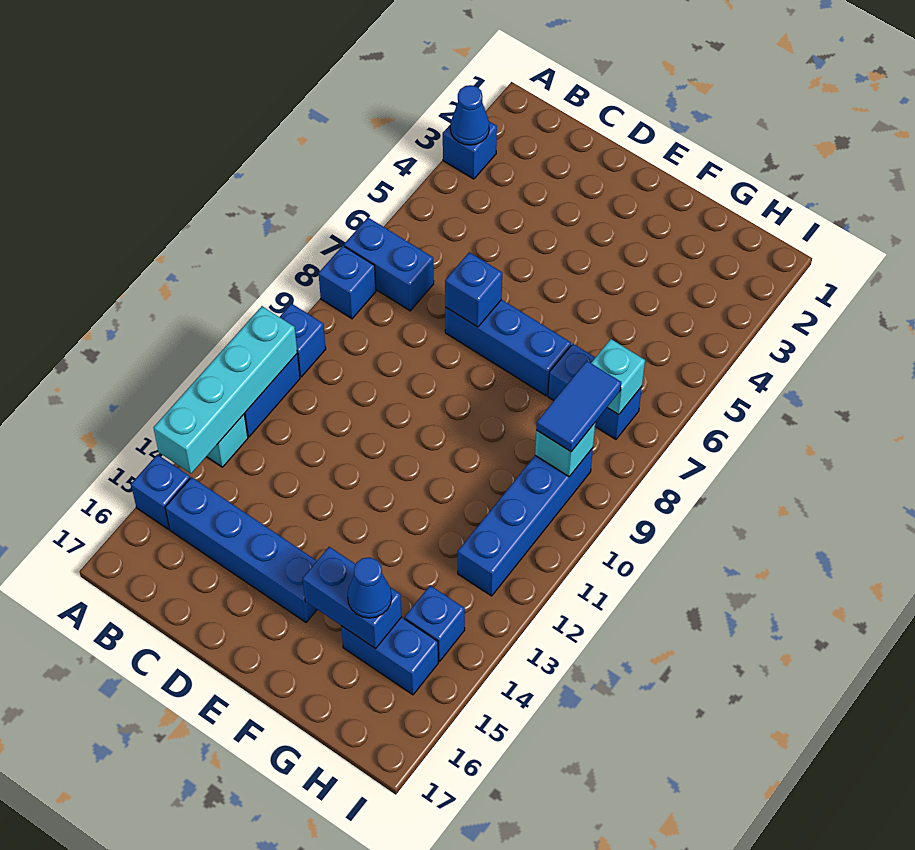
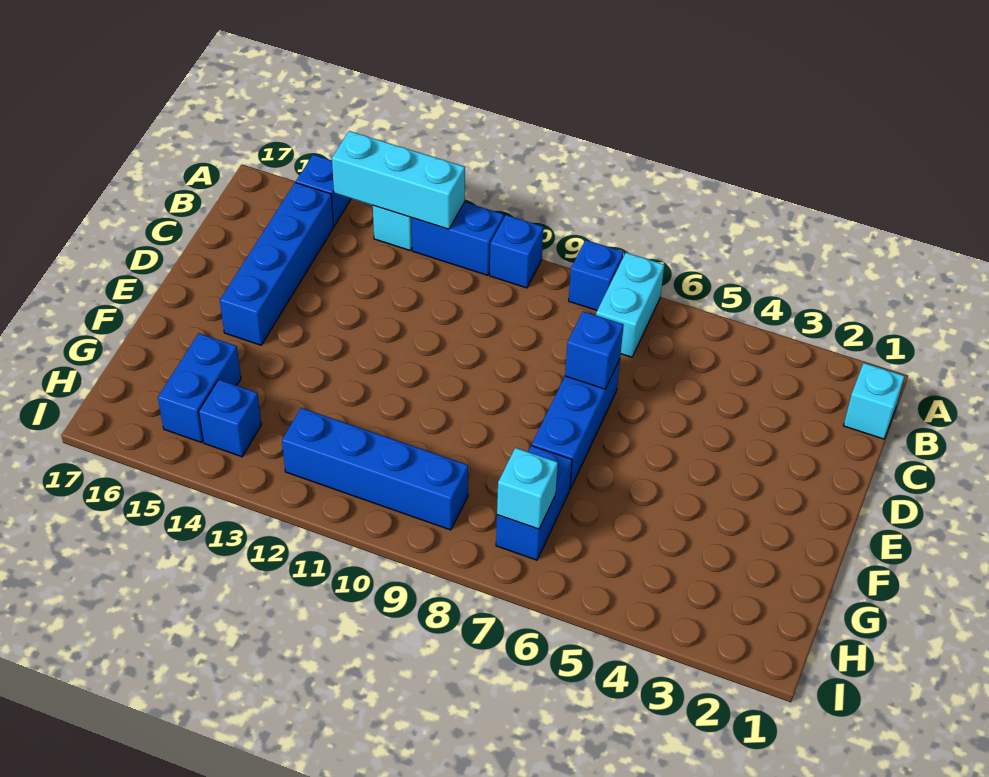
blue 1x1 brick [443,121,497,179] -> none
blue 1x1 cone [450,85,489,145] -> none
blue 1x2 brick [344,218,434,311] -> cyan 1x2 brick [596,253,664,357]
cyan 1x4 brick [154,306,297,474] -> cyan 1x3 brick [332,131,465,229]
blue 1x2 brick [303,547,402,649] -> none
blue 1x1 cone [348,557,392,618] -> none
blue 1x2 tile [536,361,621,452] -> none
cyan 1x1 brick [535,423,595,477] -> cyan 1x1 brick moved to [844,363,905,439]

